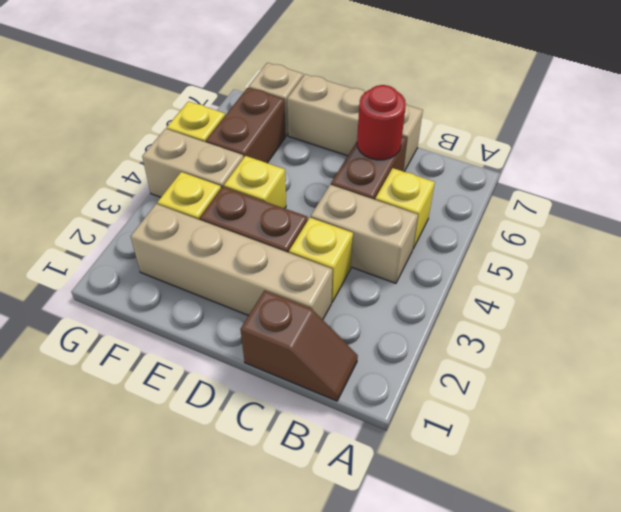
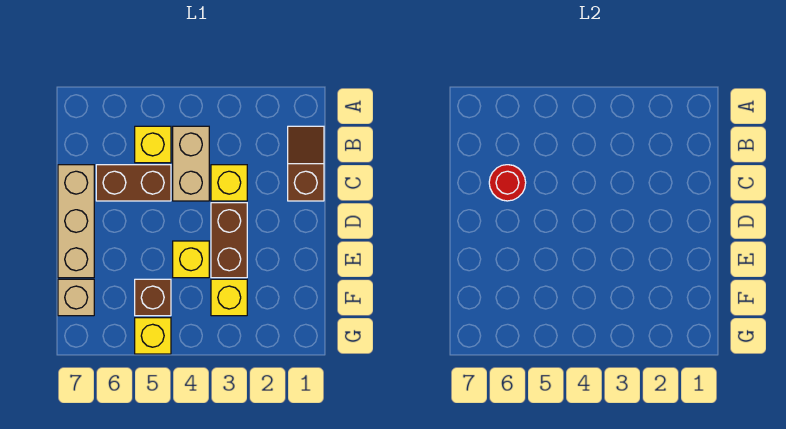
tan 1x4 brick [131,204,332,320] -> none
tan 1x2 brick [142,129,243,197] -> none
brown 1x2 brick [206,88,286,163] -> brown 1x1 brick [135,279,171,316]

